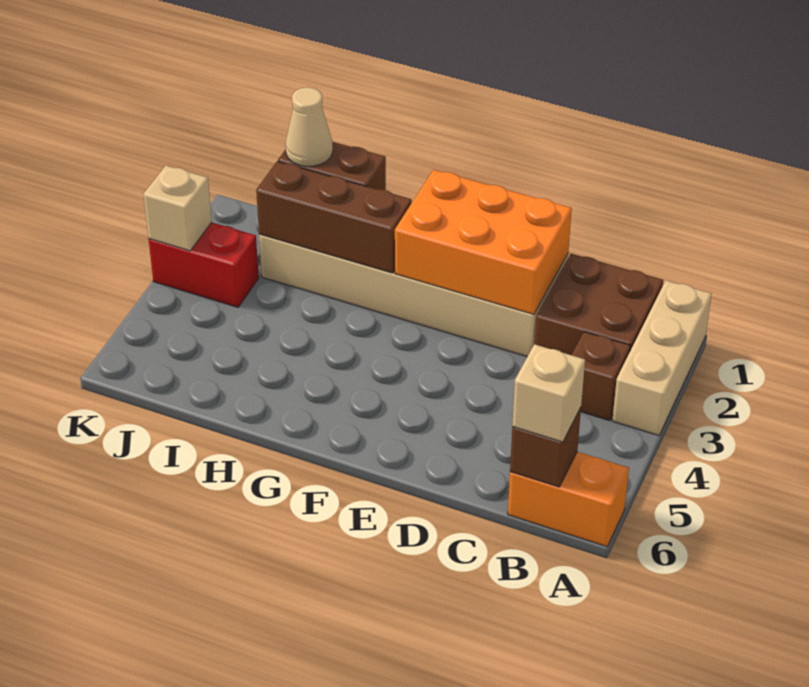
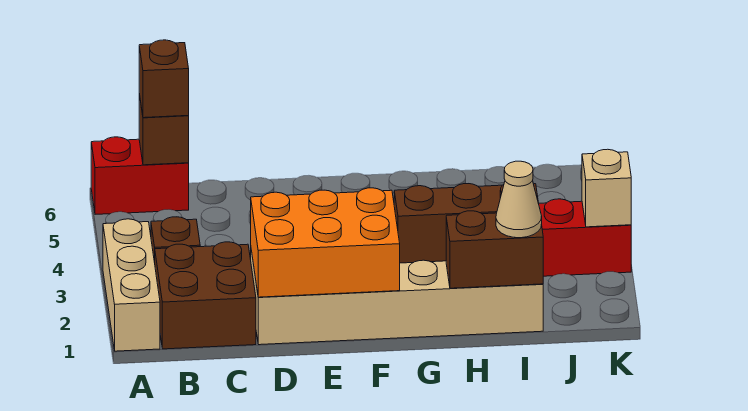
orange 1x2 brick [508,452,629,547] -> red 1x2 brick [91,137,189,214]
tan 1x1 brick [512,344,585,442] -> brown 1x1 brick [139,40,189,118]

